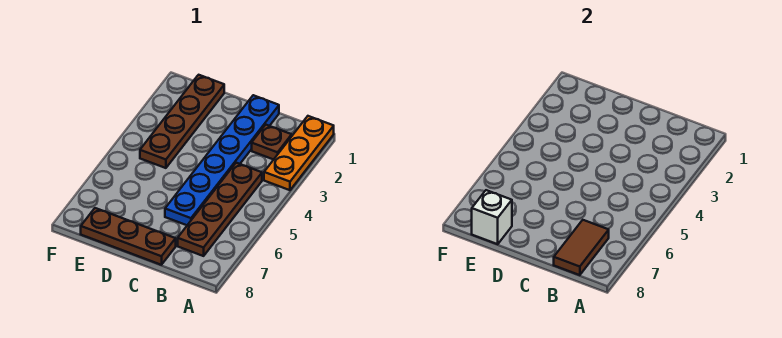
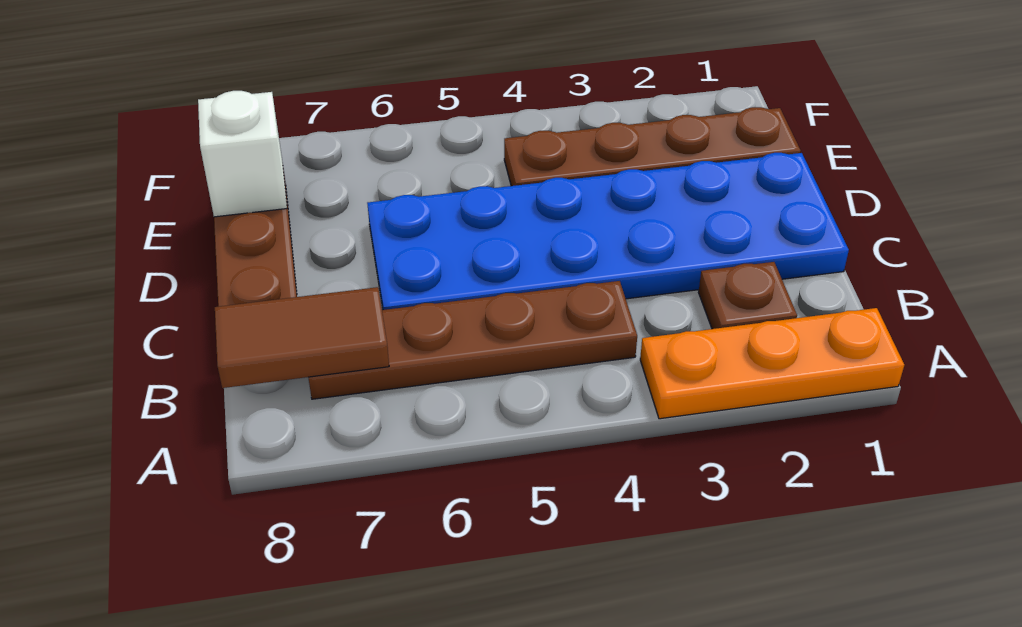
blue 1x6 plate [165,95,279,225] -> blue 2x6 plate [367,153,849,310]

